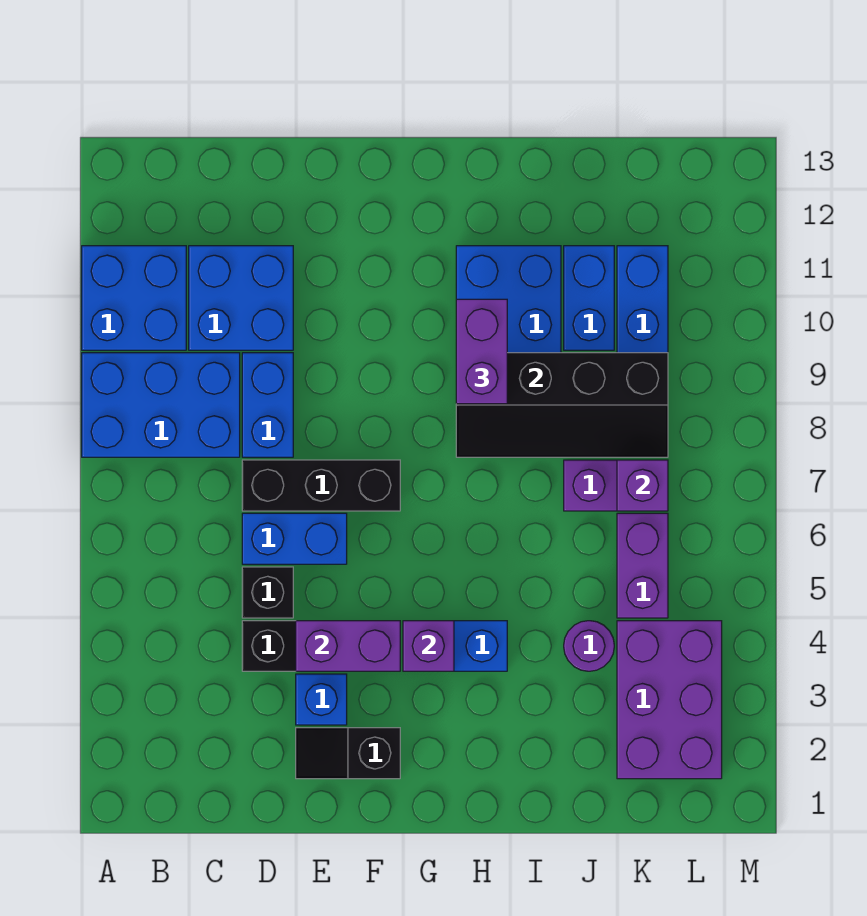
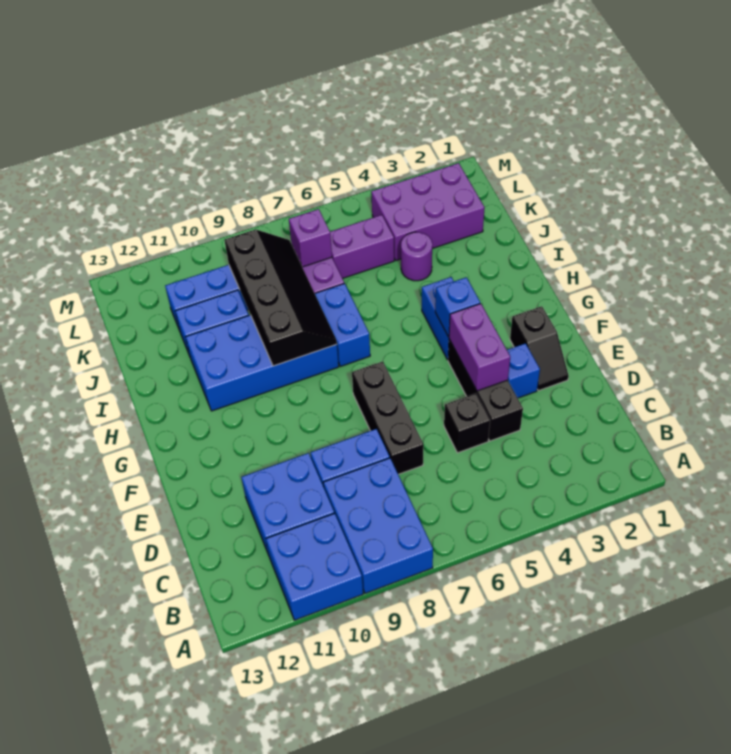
blue 1x2 brick [242,513,347,564] -> blue 1x2 brick moved to [315,283,370,366]
purple 1x1 brick [403,621,454,671] -> blue 1x1 brick [435,277,480,337]
purple 1x2 brick [456,299,507,404] -> none

